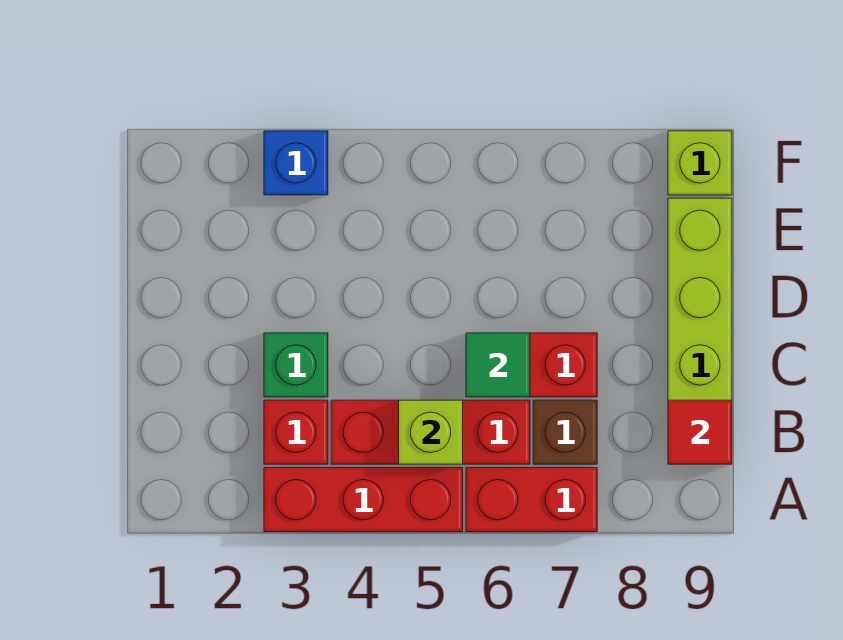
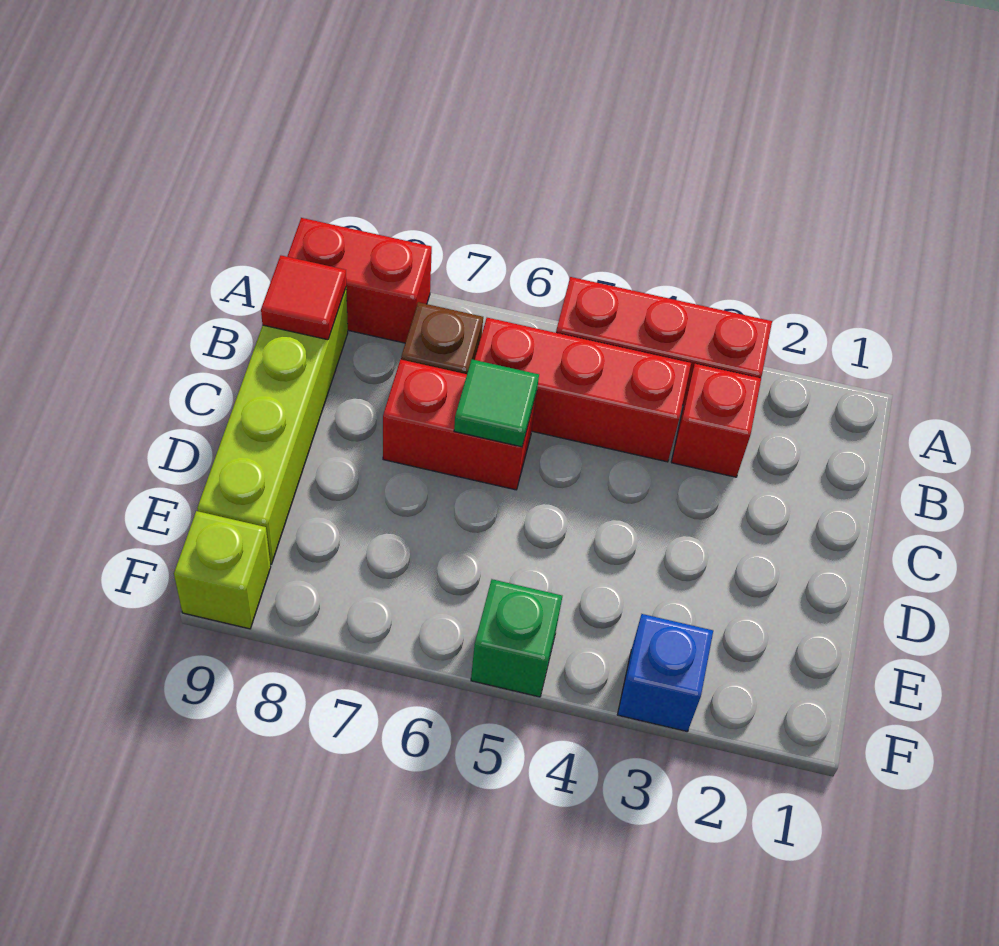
red 1x2 brick [466,468,597,532] -> red 1x2 brick moved to [287,218,432,343]
lime 1x1 brick [399,400,463,464] -> none
green 1x1 brick [264,333,328,397] -> green 1x1 brick moved to [471,579,562,697]

